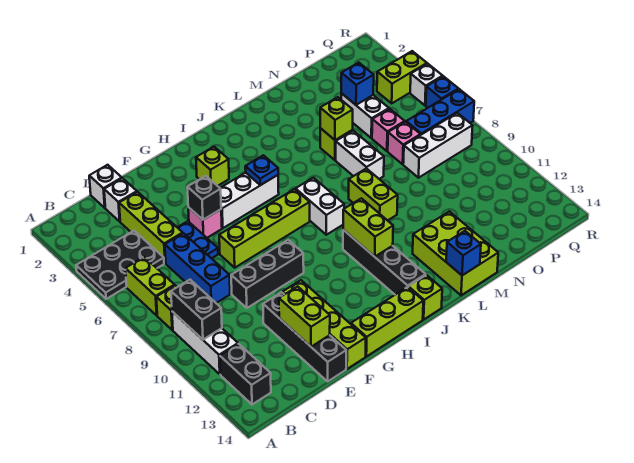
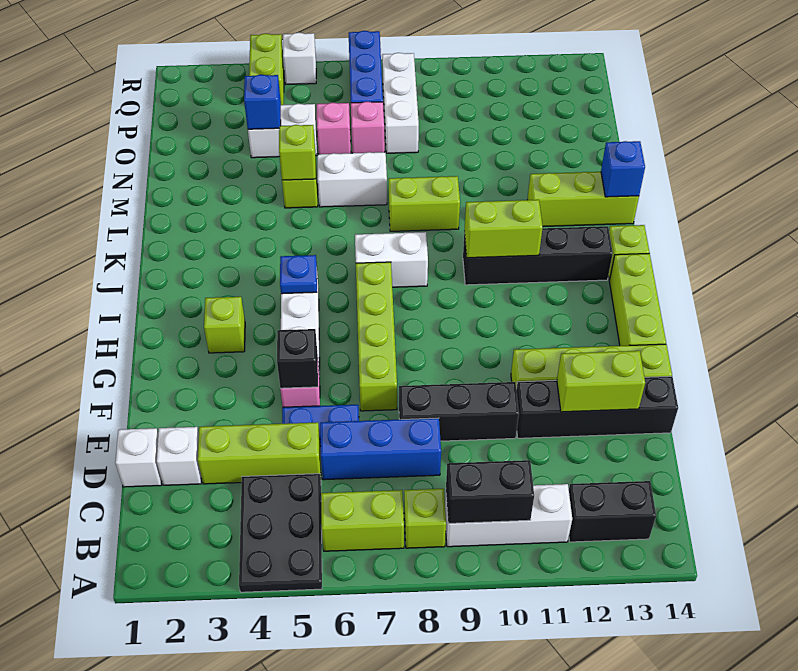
black 1x3 brick [231,240,304,308] -> black 1x3 brick turned to [399,382,519,441]
lime 2x3 brick [413,211,498,295] -> lime 1x3 brick [527,172,639,227]
blue 1x1 brick [426,76,458,108] -> none

